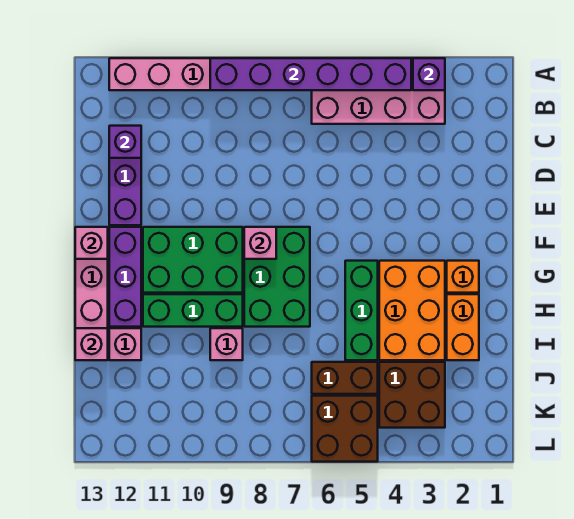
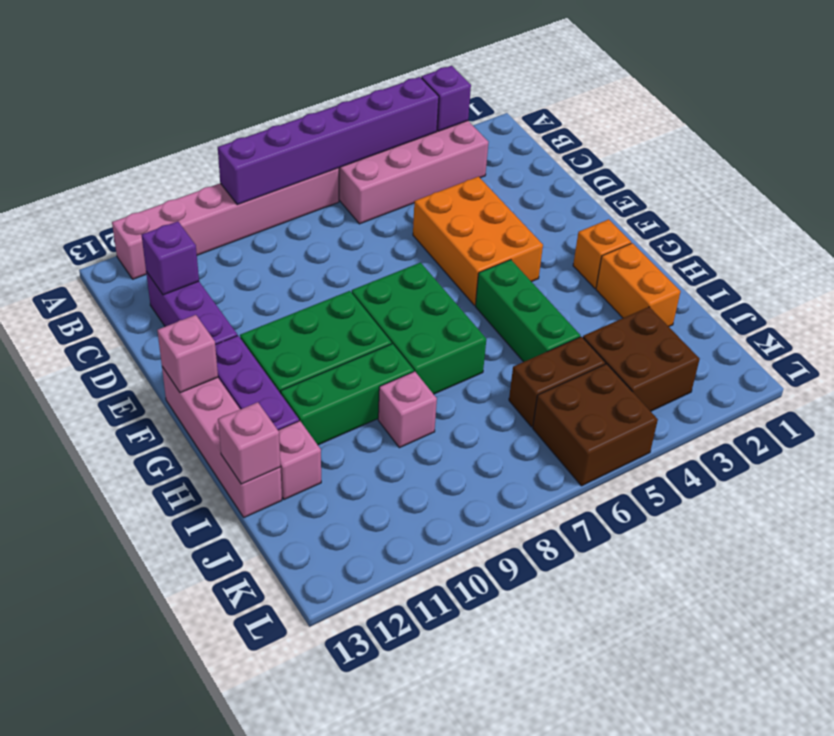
pink 1x1 brick [244,227,276,259] -> none
orange 2x3 brick [379,261,445,360] -> orange 2x3 brick moved to [413,177,543,305]

